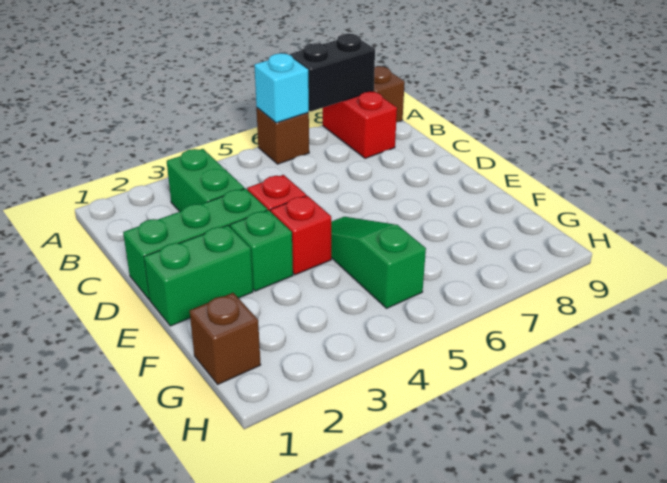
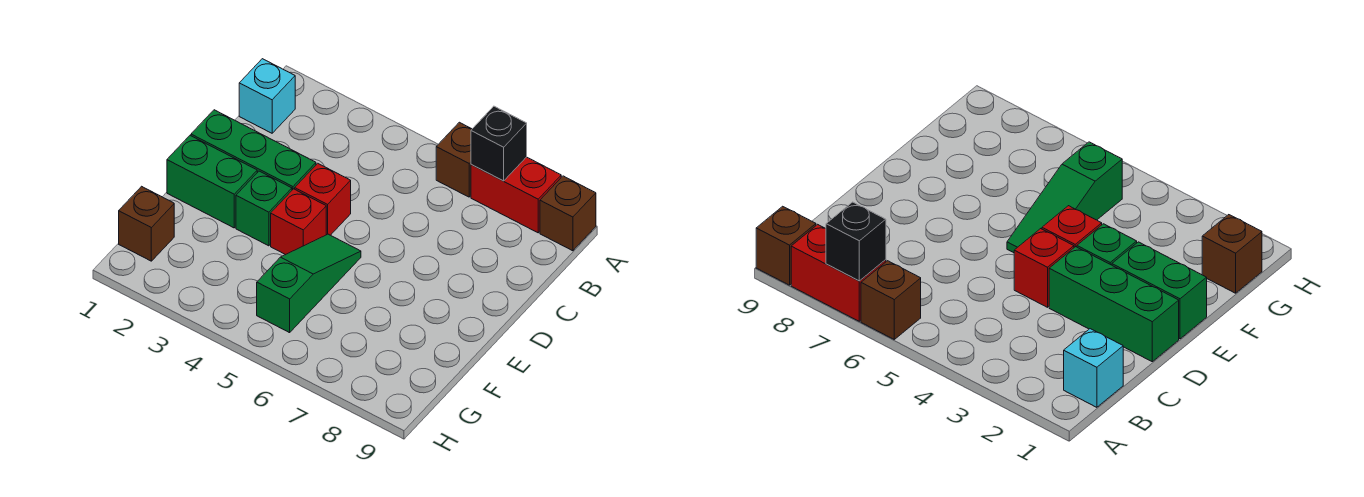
cyan 1x1 brick [255,53,309,123] -> cyan 1x1 brick moved to [239,59,295,133]
black 1x2 brick [289,34,375,112] -> black 1x1 brick [471,106,527,181]
red 1x2 brick [323,91,397,158] -> red 1x2 brick turned to [471,157,561,233]
green 1x2 brick [167,149,244,211] -> none

